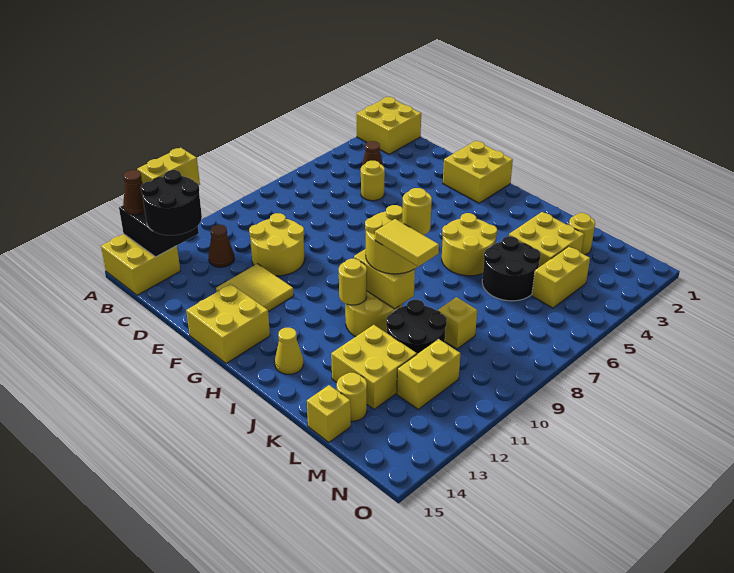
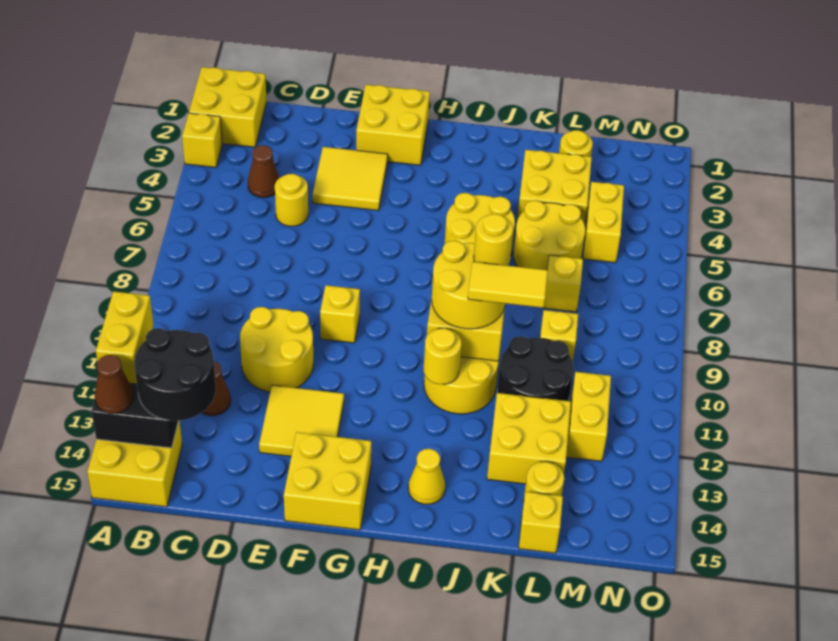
none -> yellow 1x1 brick [182,113,222,167]
none -> yellow 2x2 tile [313,147,388,211]
none -> yellow 1x1 brick [320,285,360,343]
black 2x2 round brick [482,236,541,301] -> yellow 2x2 round brick [513,201,585,270]
none -> yellow 1x1 brick [544,255,583,312]

